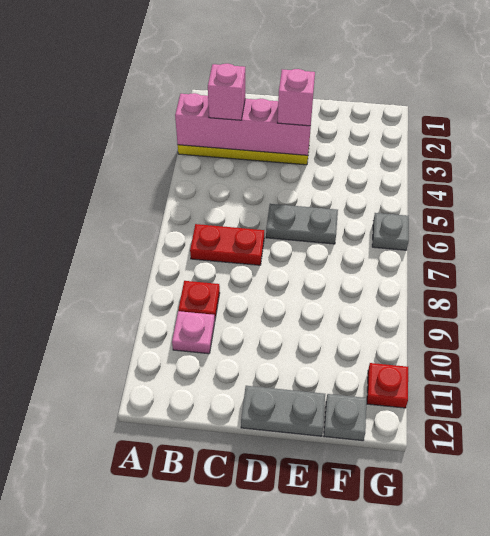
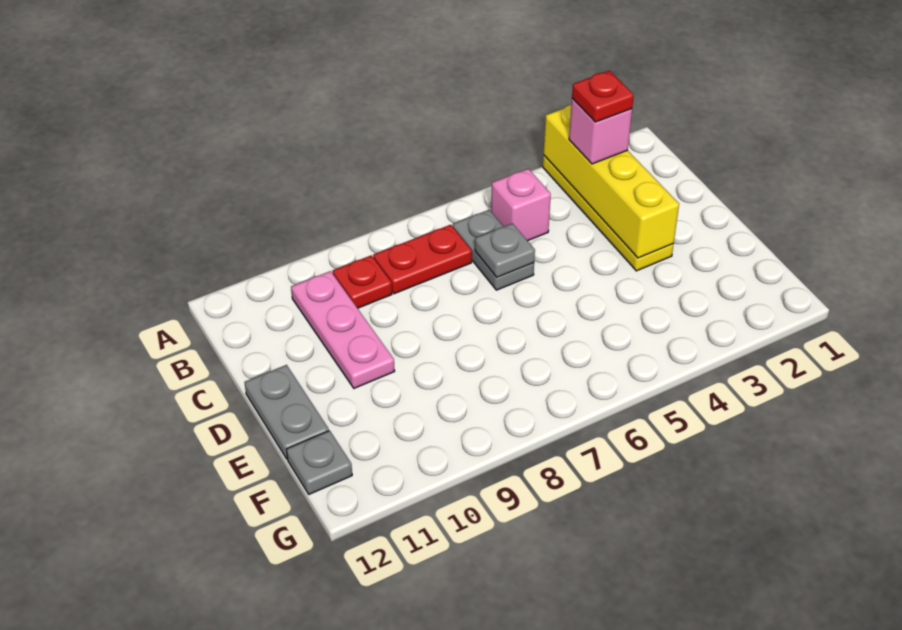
pink 1x4 brick [175,93,312,155] -> yellow 1x4 brick [544,105,679,258]
red 1x2 plate [190,224,264,265] -> red 1x2 plate turned to [373,225,472,294]
pink 1x1 plate [172,311,215,354] -> pink 1x3 plate [291,271,395,388]
pink 1x1 brick [278,69,315,126] -> pink 1x1 brick moved to [491,169,551,241]
grey 1x2 plate [266,204,338,244] -> grey 1x2 plate moved to [453,210,534,290]
grey 1x1 plate [372,213,409,250] -> grey 1x1 plate moved to [475,223,535,277]
red 1x1 plate [367,363,408,408] -> red 1x1 plate moved to [572,71,634,122]

